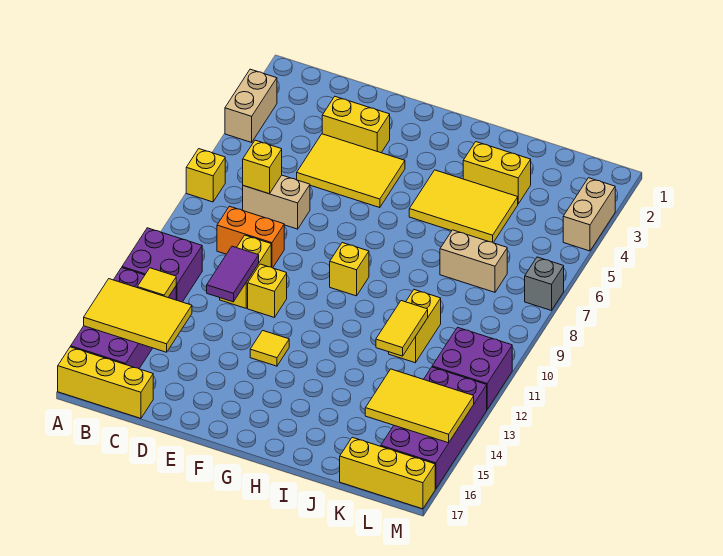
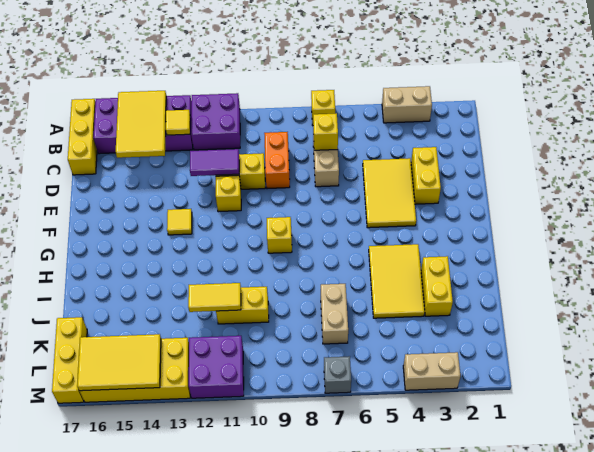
yellow 2x3 tile [365,369,474,443] -> yellow 2x3 tile turned to [77,334,161,391]
purple 2x4 brick [381,367,487,489] -> yellow 2x4 brick [80,338,190,402]

